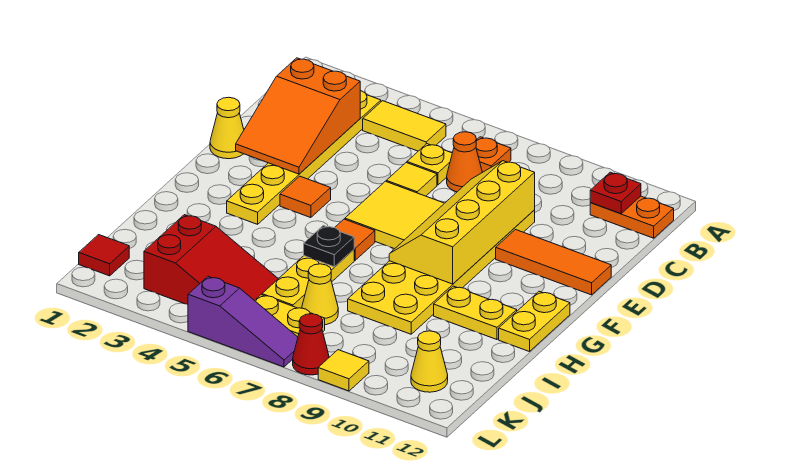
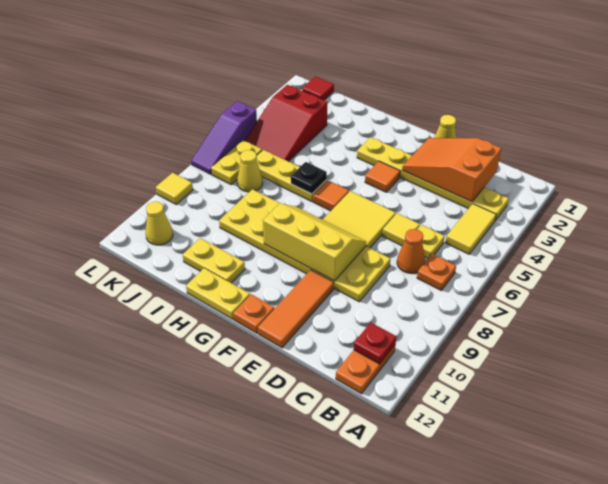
yellow 2x4 slope [389,161,535,284] -> yellow 2x3 slope [263,203,366,281]
none -> orange 1x1 plate [233,294,274,333]
yellow 1x2 plate [434,286,517,340] -> yellow 1x2 plate turned to [183,238,245,283]
red 1x1 cone [293,314,329,375] -> none

